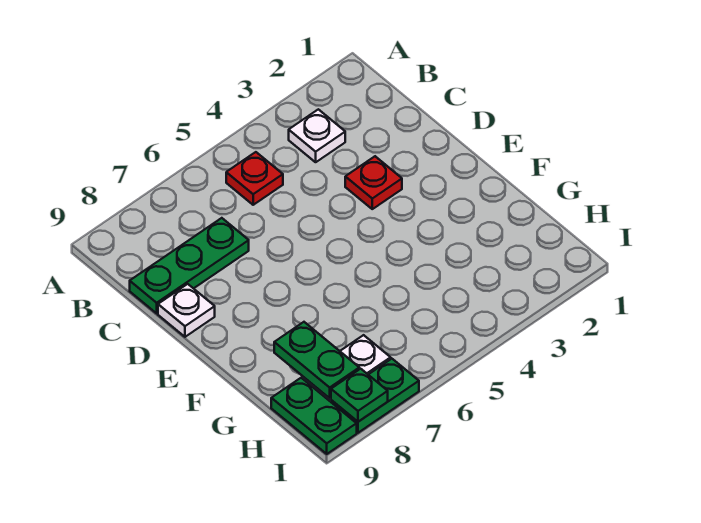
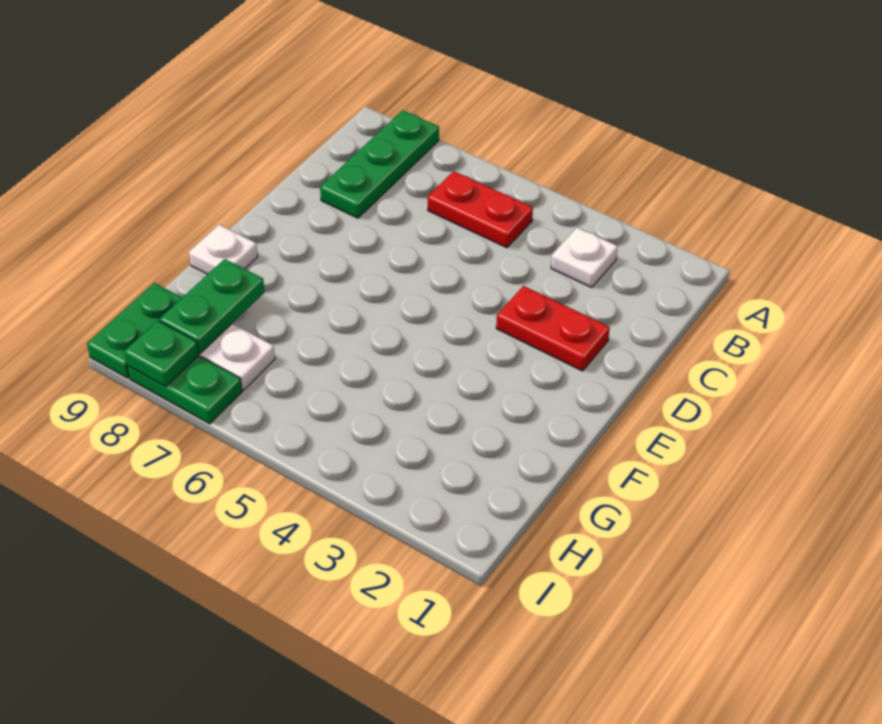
red 1x1 plate [226,152,283,205] -> red 1x2 plate [427,171,533,248]
green 1x3 plate [130,218,249,313] -> green 1x3 plate turned to [320,110,439,218]
red 1x1 plate [345,156,402,209] -> red 1x2 plate [496,286,610,371]
white 1x1 plate [158,284,215,337] -> white 1x1 plate moved to [189,225,258,274]

